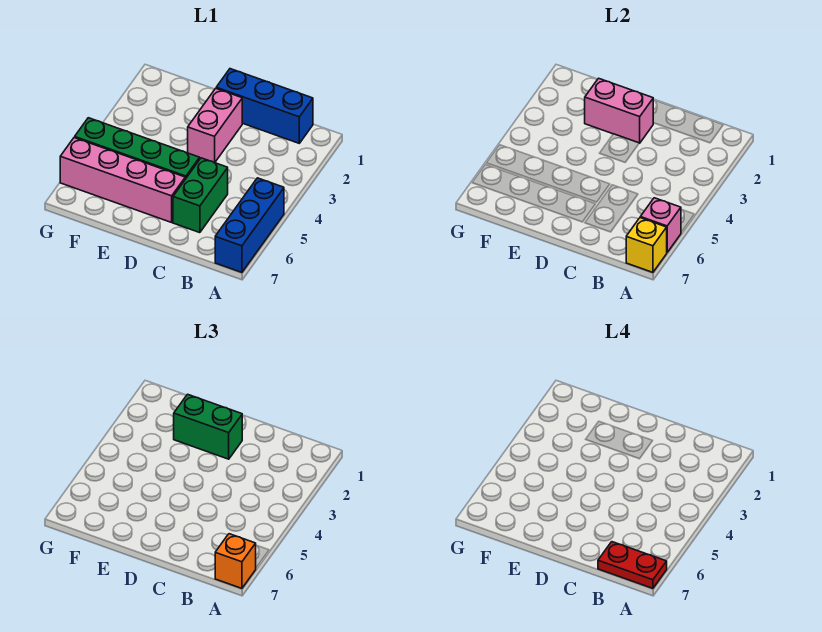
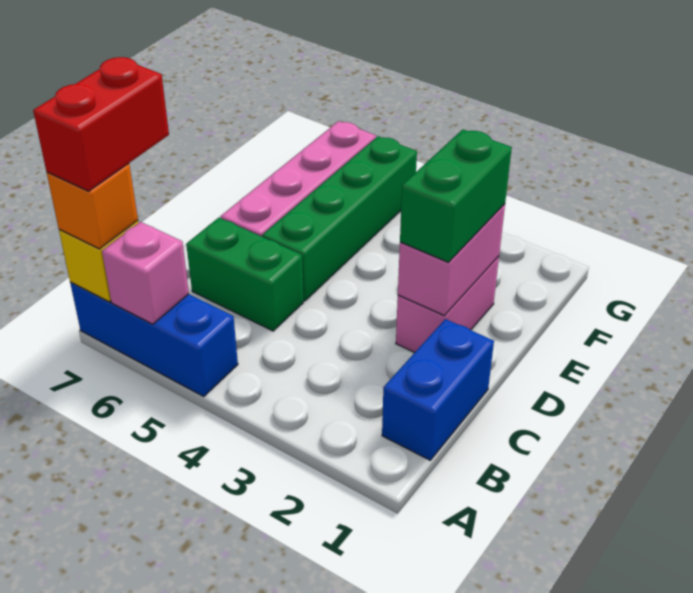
red 1x2 plate [598,542,667,588] -> red 1x2 brick [33,57,169,191]
blue 1x3 brick [216,69,313,143] -> blue 1x2 brick [382,319,494,460]
pink 1x2 brick [188,88,242,163] -> pink 1x2 brick turned to [396,256,499,353]

